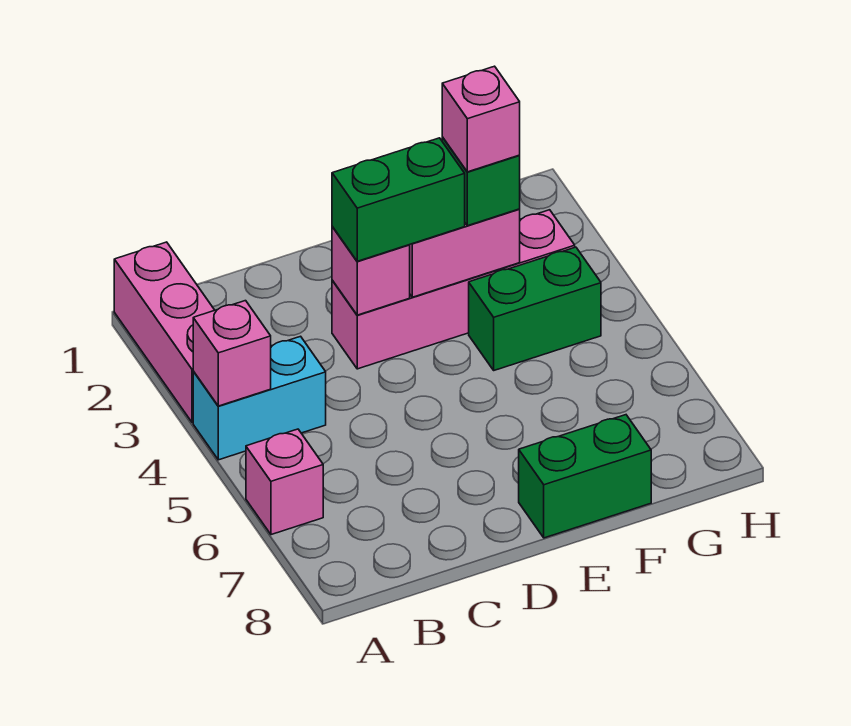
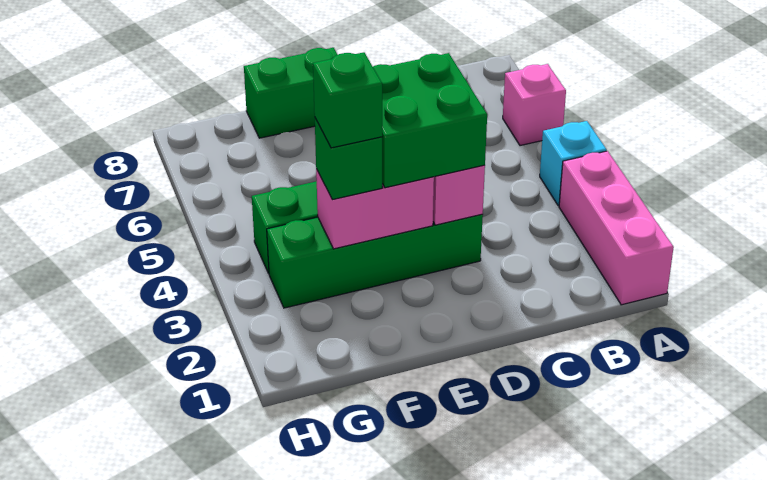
cyan 1x2 brick [193,336,326,460] -> cyan 1x1 brick [540,121,607,206]
pink 1x1 brick [193,301,271,406] -> none
pink 1x4 brick [332,210,575,369] -> green 1x4 brick [267,214,483,308]
green 1x2 brick [332,138,465,261] -> green 2x2 brick [373,53,487,188]
pink 1x1 brick [442,66,520,172] -> green 1x1 brick [313,52,382,148]

